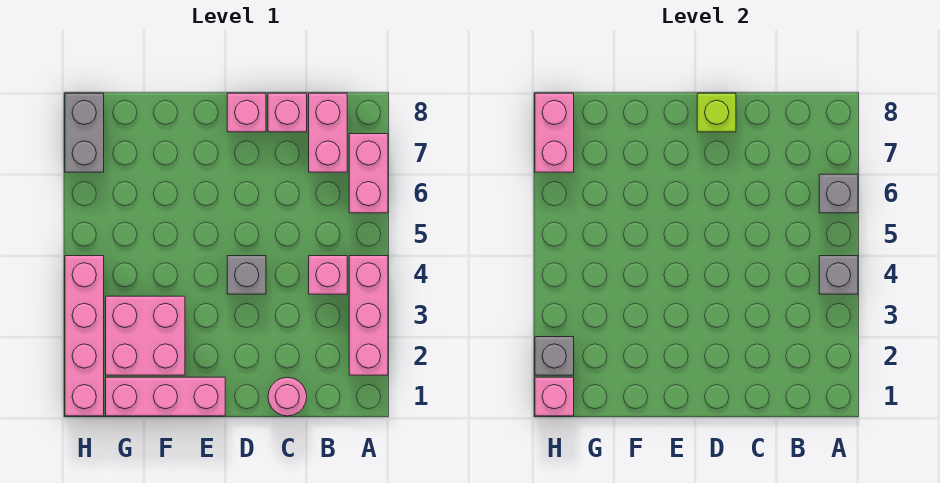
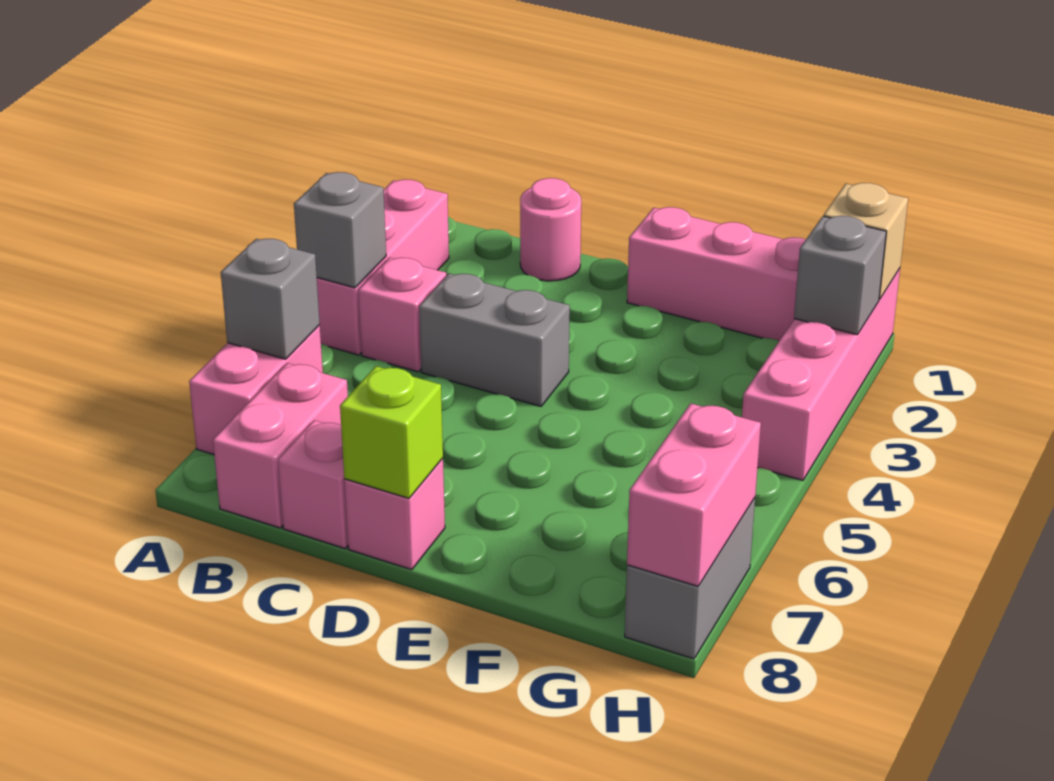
grey 1x1 brick [227,256,266,294] -> grey 1x2 brick [419,273,570,406]
pink 2x2 brick [106,296,185,375] -> none
pink 1x1 brick [535,377,574,416] -> tan 1x1 brick [824,183,908,299]

